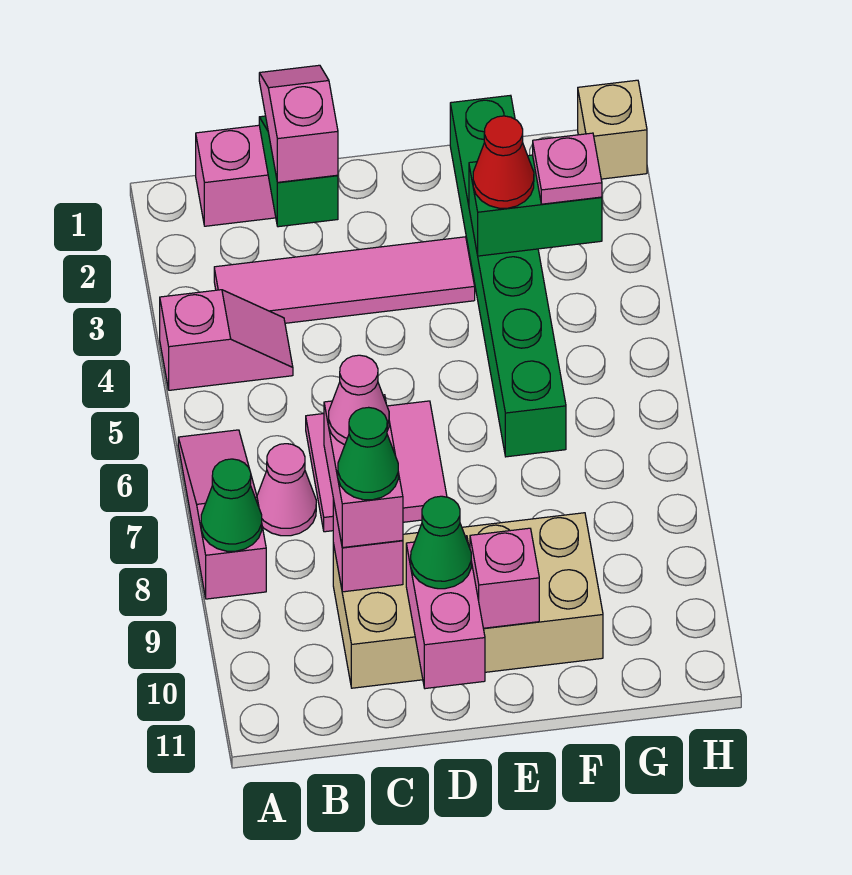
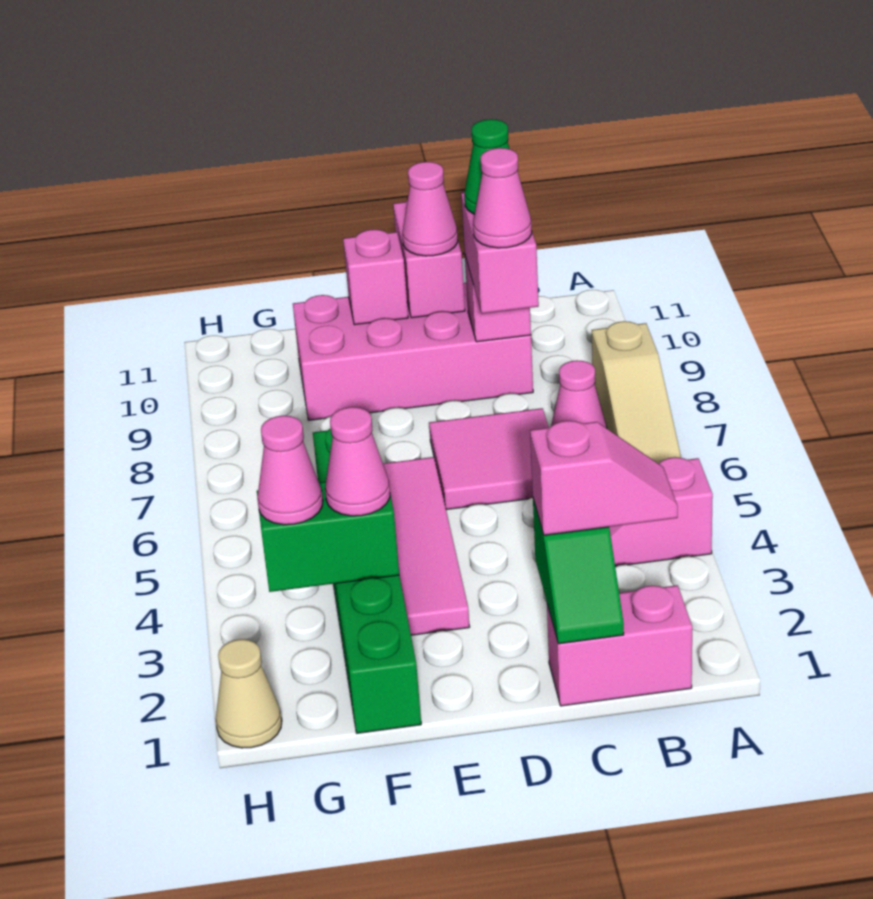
pink 1x3 slope [178,430,266,599] -> tan 1x3 slope [592,321,681,463]
green 1x1 cone [201,459,262,551] -> none
pink 1x4 tile [214,237,475,323] -> pink 1x4 tile turned to [383,457,470,635]
pink 1x2 slope [259,65,338,182] -> pink 1x2 slope turned to [530,421,678,535]
tan 2x4 brick [333,513,603,688] -> pink 2x4 brick [293,283,533,420]
green 1x1 cone [411,496,471,589] -> pink 1x1 cone [402,162,458,256]
red 1x1 cone [473,116,534,208] -> pink 1x1 cone [325,407,390,516]
pink 1x1 plate [533,133,602,204] -> pink 1x1 cone [257,416,323,525]
tan 1x1 brick [578,80,647,179] -> tan 1x1 cone [216,639,282,748]

